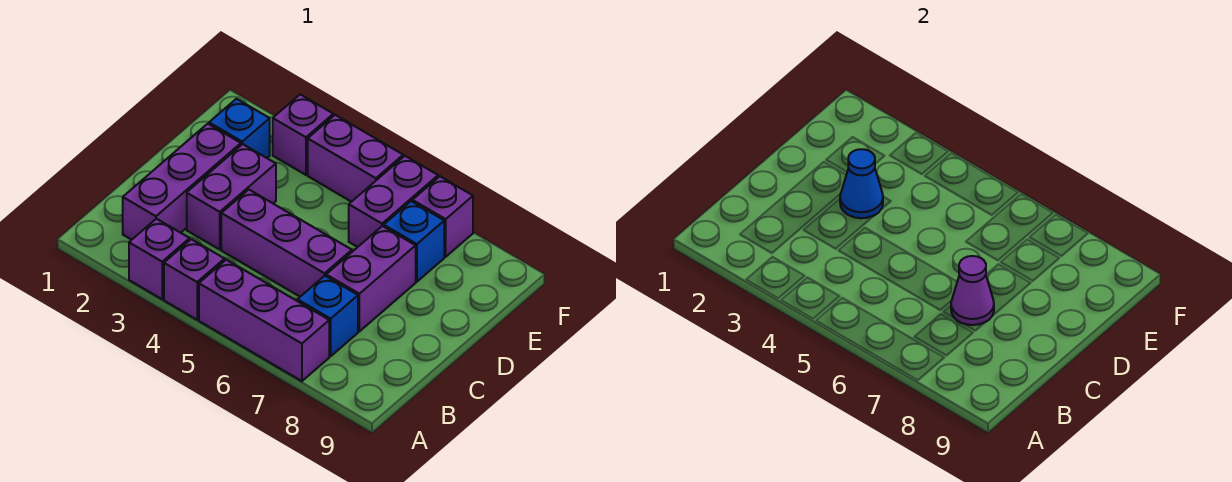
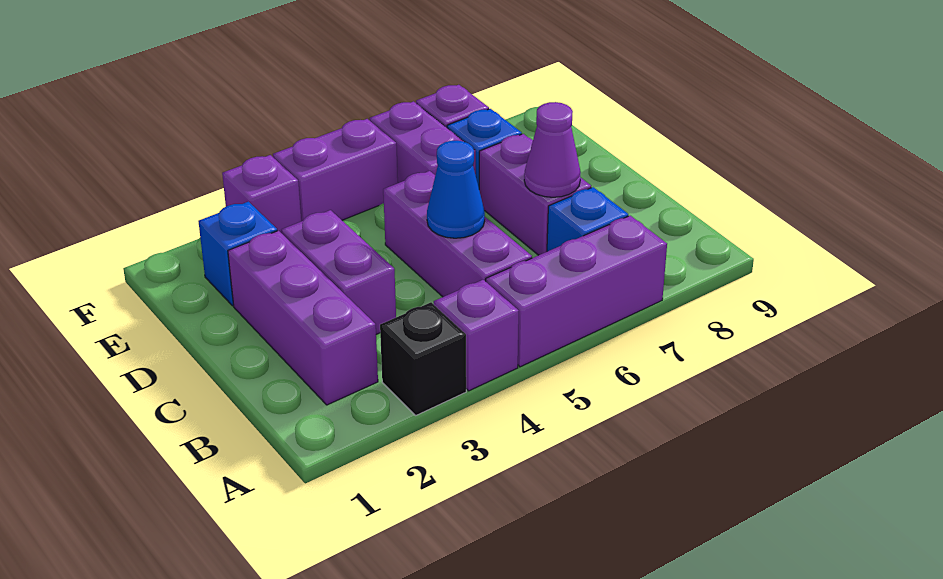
purple 1x1 brick [129,219,190,299] -> black 1x1 brick [380,302,466,415]
purple 1x3 brick [221,190,352,297] -> purple 1x3 brick turned to [383,171,532,297]
blue 1x1 cone [840,149,883,218] -> blue 1x1 cone moved to [427,141,485,238]

